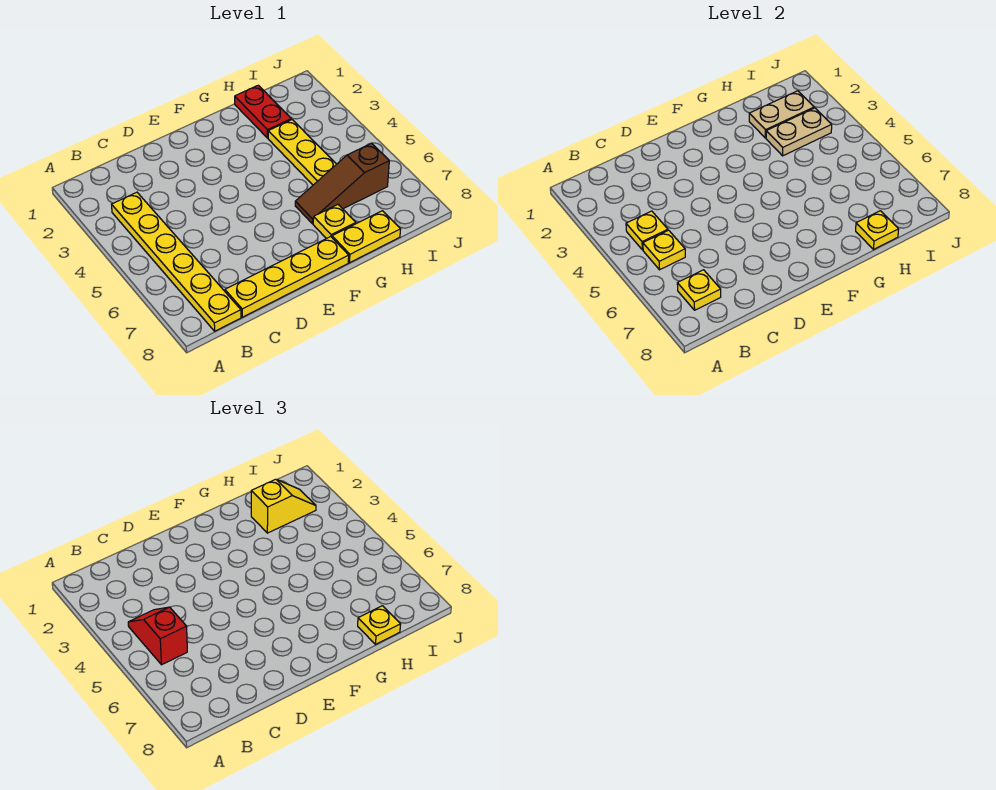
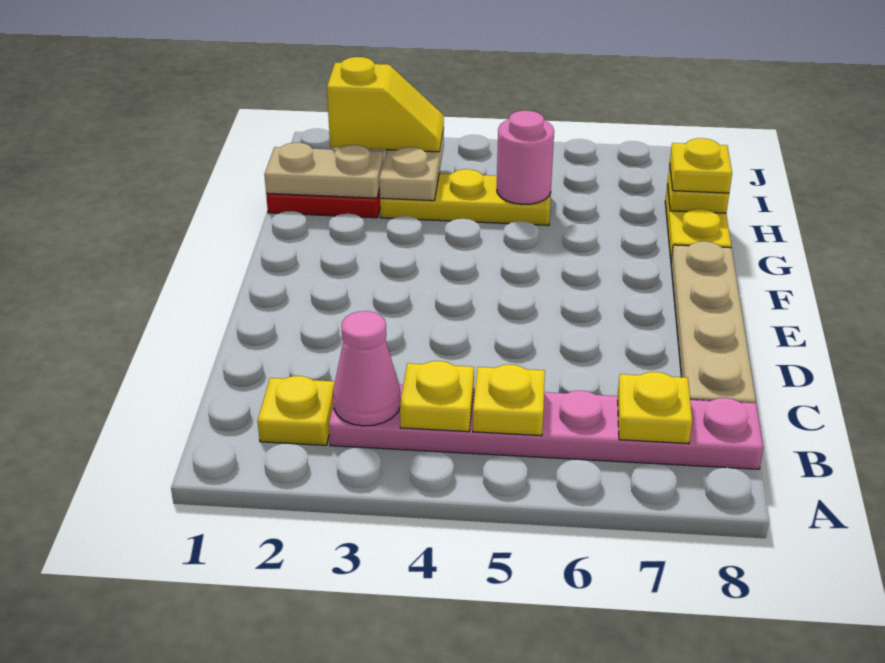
yellow 1x6 plate [112,192,241,331] -> pink 1x6 plate [329,385,763,469]
none -> pink 1x1 cone [333,311,401,426]
red 1x2 slope [128,607,187,665] -> none
yellow 1x4 plate [225,237,349,317] -> tan 1x4 plate [671,241,756,403]
brown 1x3 slope [295,143,389,224] -> none
yellow 1x1 plate [313,205,356,239] -> yellow 1x1 plate moved to [258,376,335,445]
tan 1x2 plate [749,91,814,138] -> tan 1x2 plate turned to [264,142,383,198]
yellow 1x2 slope [251,479,316,533] -> yellow 1x2 slope turned to [327,57,444,152]
none -> pink 1x1 round brick [497,111,554,204]

